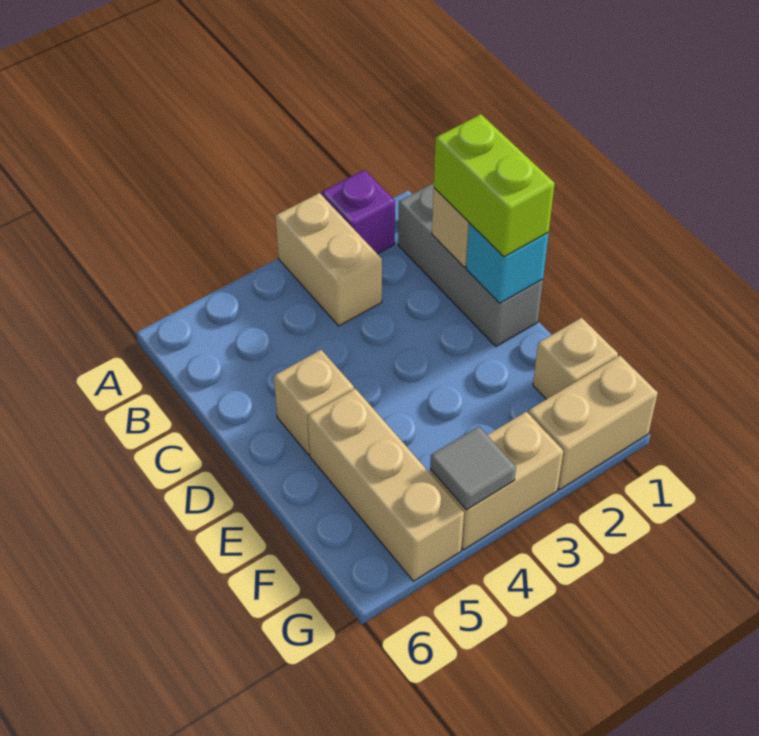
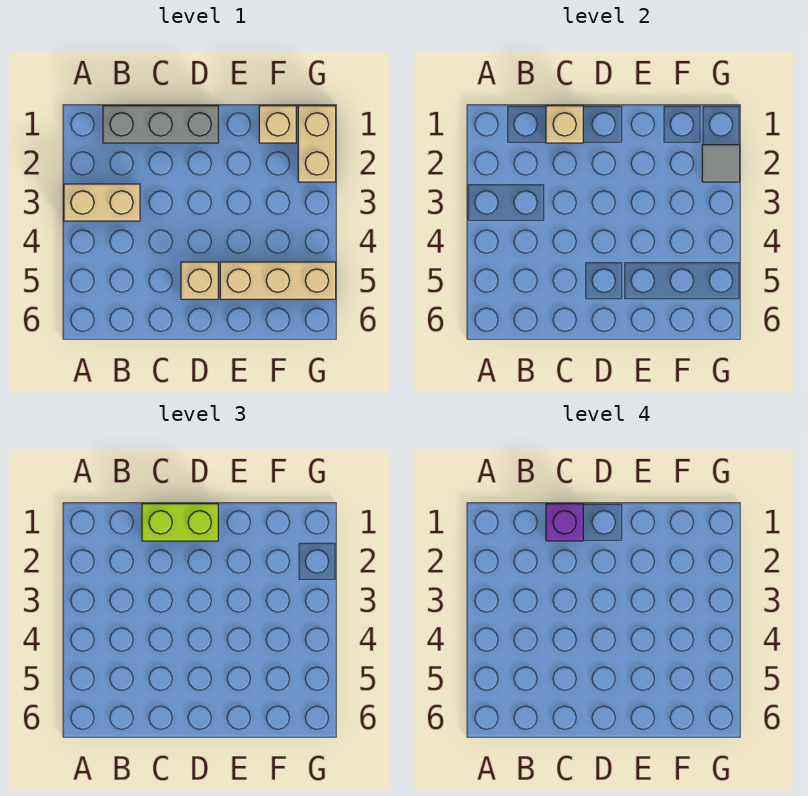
purple 1x1 brick [322,170,395,254] -> purple 1x1 brick moved to [546,504,583,541]
cyan 1x1 brick [466,223,549,303] -> none
tan 1x2 brick [430,412,563,550] -> none
grey 1x1 tile [430,426,516,510] -> grey 1x1 tile moved to [702,145,740,182]

